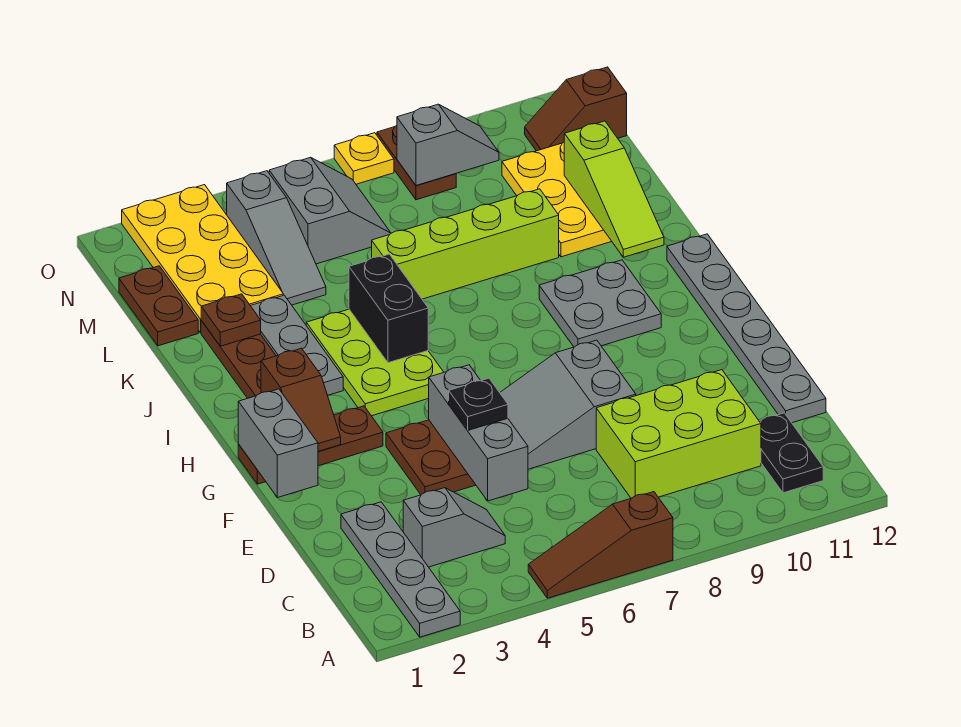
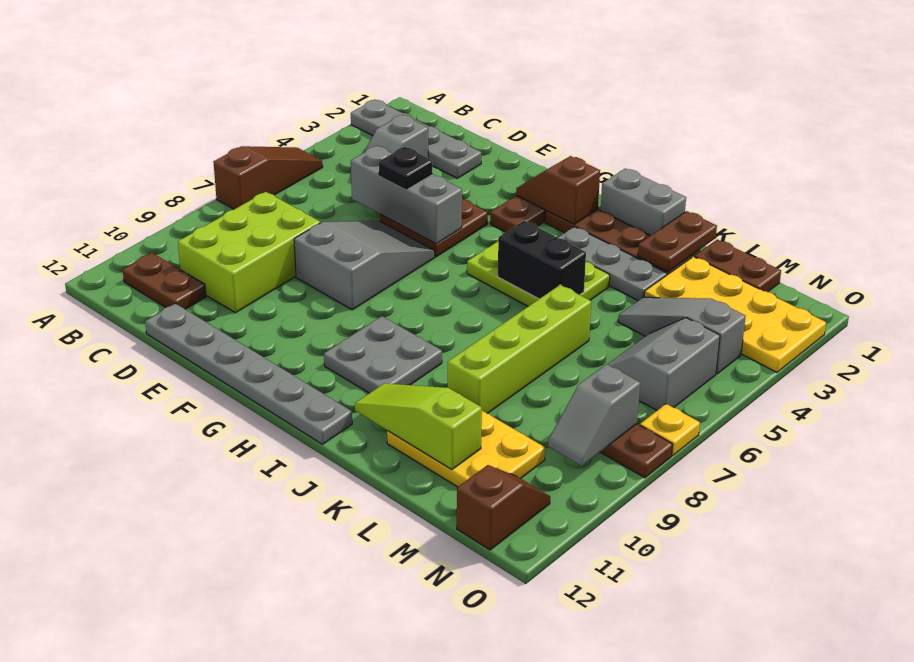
black 1x2 plate [759,413,823,493] -> brown 1x2 plate [123,253,206,309]
grey 1x2 brick [238,389,318,498] -> grey 1x2 brick moved to [600,168,686,236]
brown 1x1 plate [201,294,261,346] -> brown 1x2 plate [638,211,717,272]
grey 2x2 slope [269,157,391,264] -> grey 2x2 slope turned to [608,318,720,410]

